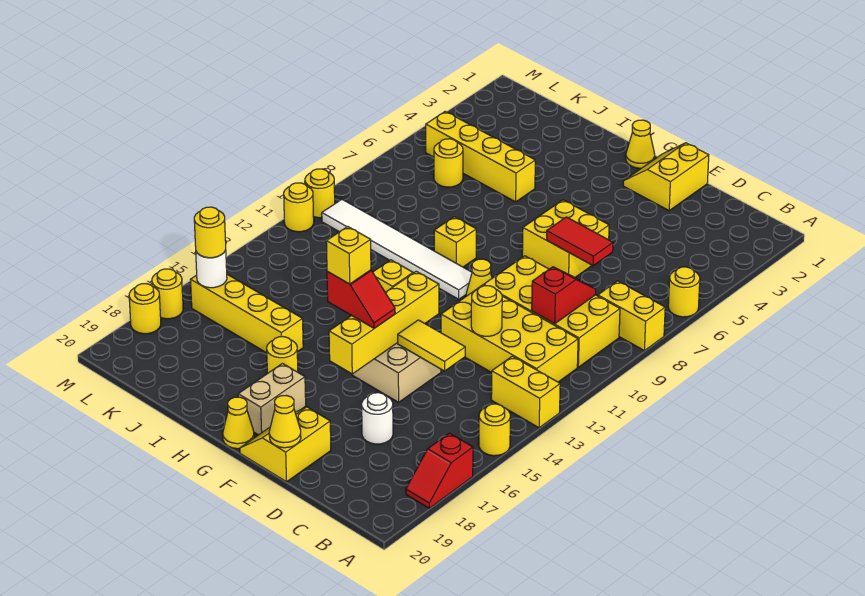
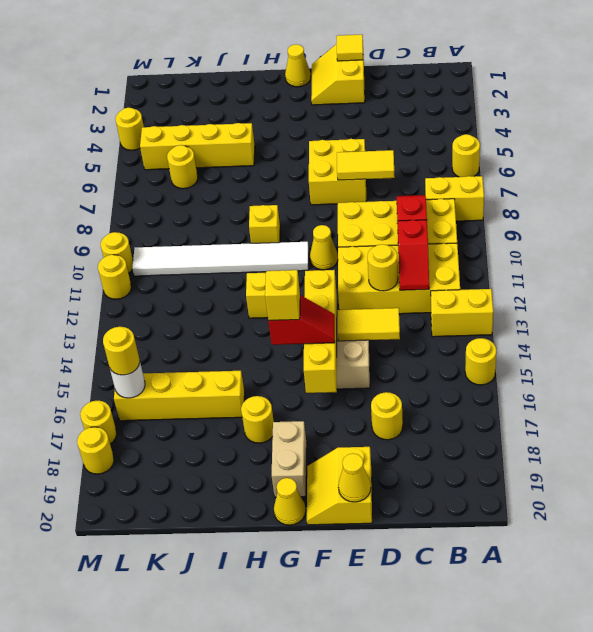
red 1x2 slope [406,433,473,508] -> red 1x2 slope moved to [398,220,429,290]
red 1x2 tile [547,217,613,266] -> yellow 1x2 tile [337,150,395,180]
white 1x1 round brick [362,393,393,444] -> yellow 1x1 round brick [371,392,403,440]
none -> yellow 1x1 tile [337,35,363,61]
none -> yellow 1x1 round brick [115,108,144,150]

